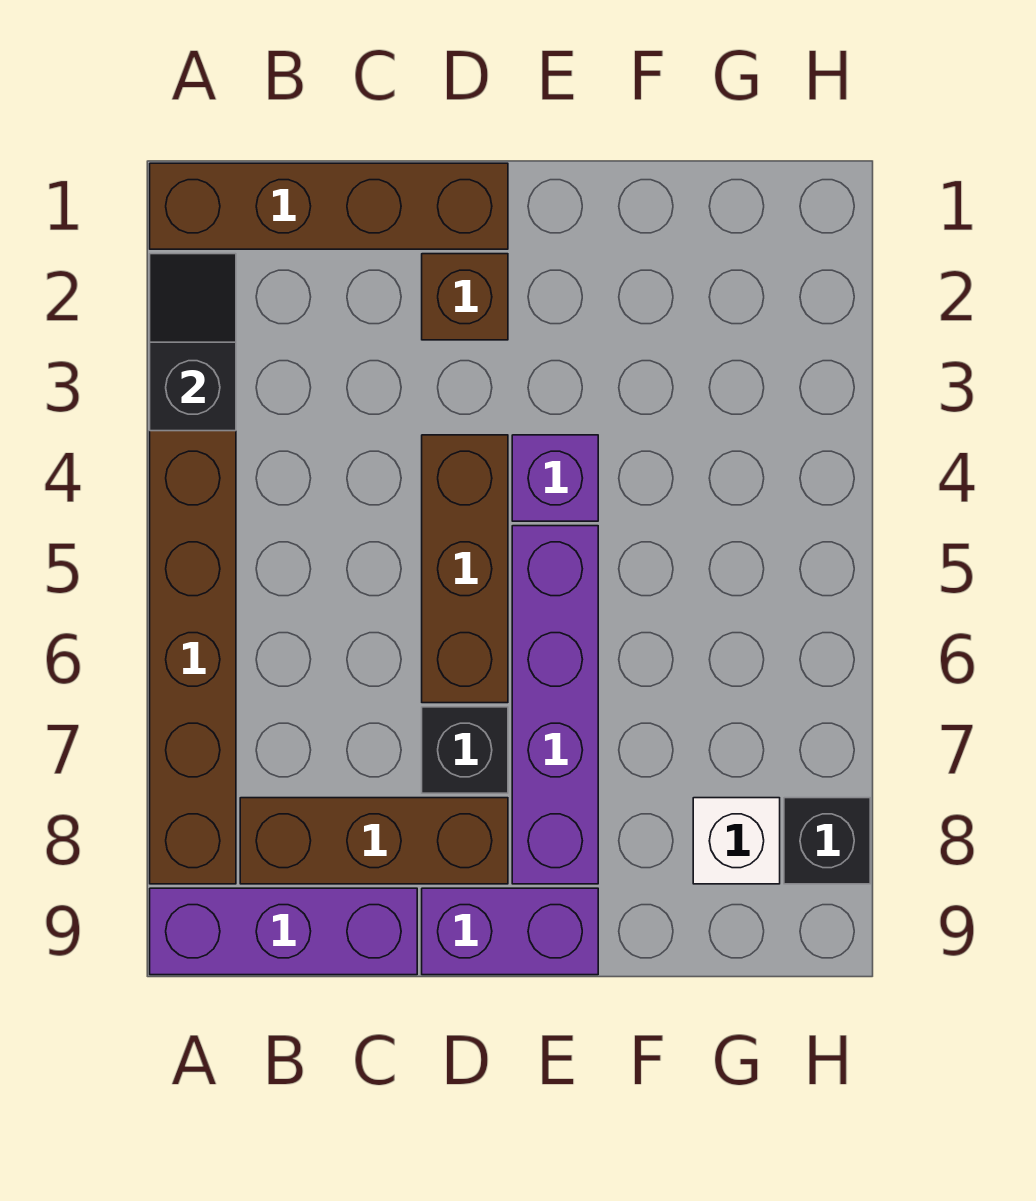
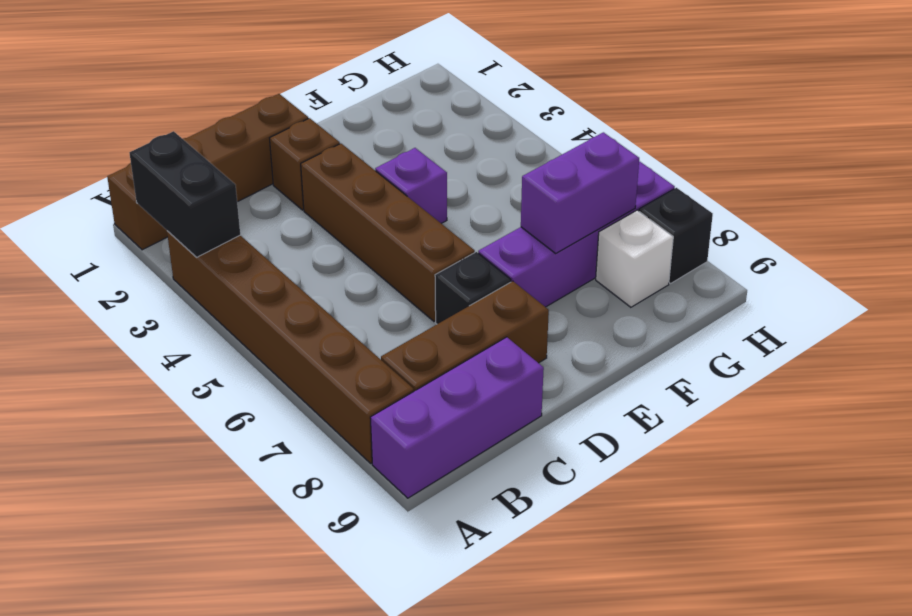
black 1x2 slope [150,254,236,431] -> black 1x2 brick [130,131,240,257]
brown 1x3 brick [422,435,508,703] -> brown 1x4 brick [301,144,475,321]
purple 1x2 brick [422,888,598,975] -> purple 1x2 brick moved to [521,132,639,253]
purple 1x4 brick [512,526,598,884] -> purple 1x4 brick turned to [478,161,675,307]

